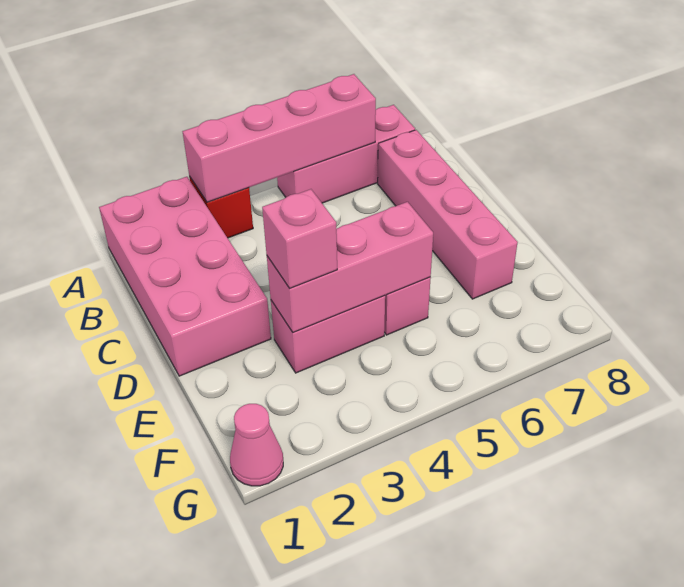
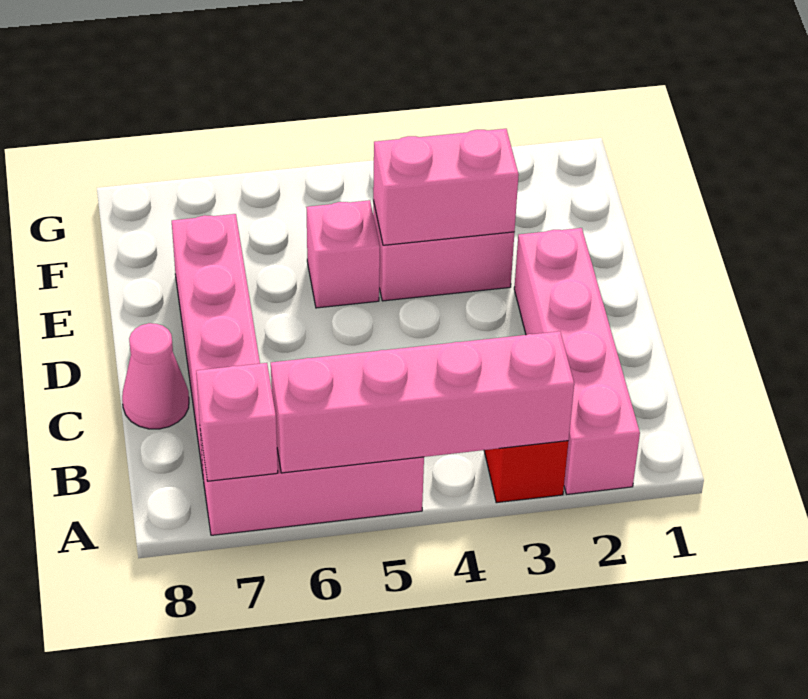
pink 2x4 brick [99,177,271,376] -> pink 1x4 brick [514,228,640,494]
pink 1x3 brick [267,202,433,332] -> pink 1x2 brick [373,129,519,245]
pink 1x1 brick [262,189,337,288] -> pink 1x1 brick moved to [196,363,278,481]
pink 1x1 cone [230,404,283,486] -> pink 1x1 cone moved to [122,323,189,429]

